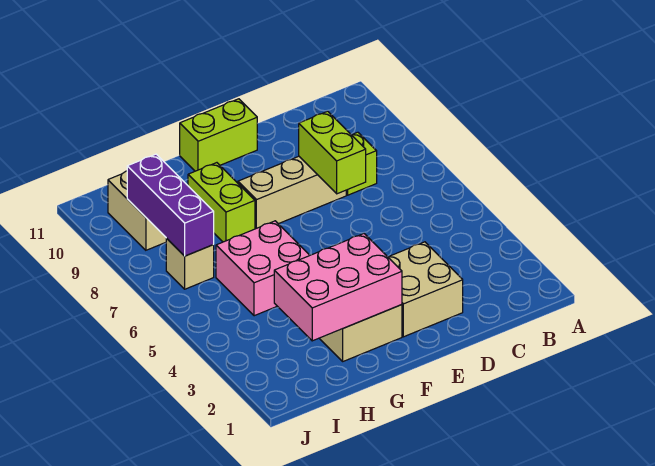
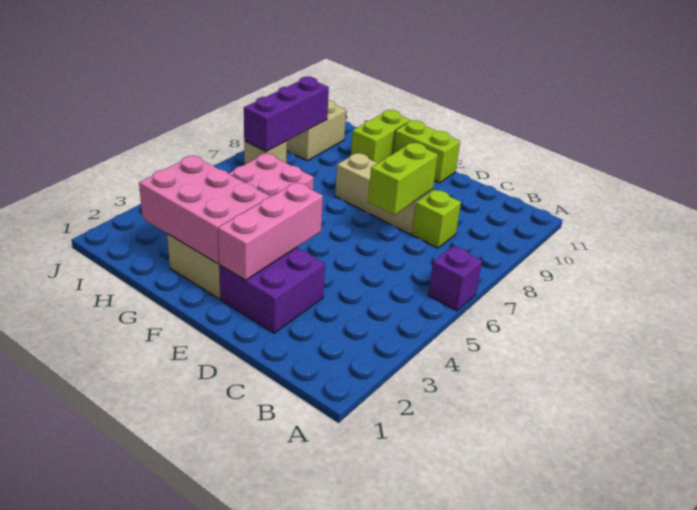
none -> purple 1x1 brick [428,246,482,311]
tan 2x2 brick [388,242,463,337] -> purple 2x2 brick [219,247,325,333]
none -> pink 1x3 brick [218,182,323,280]
lime 1x2 brick [188,163,255,242] -> lime 1x2 brick moved to [351,110,411,163]

